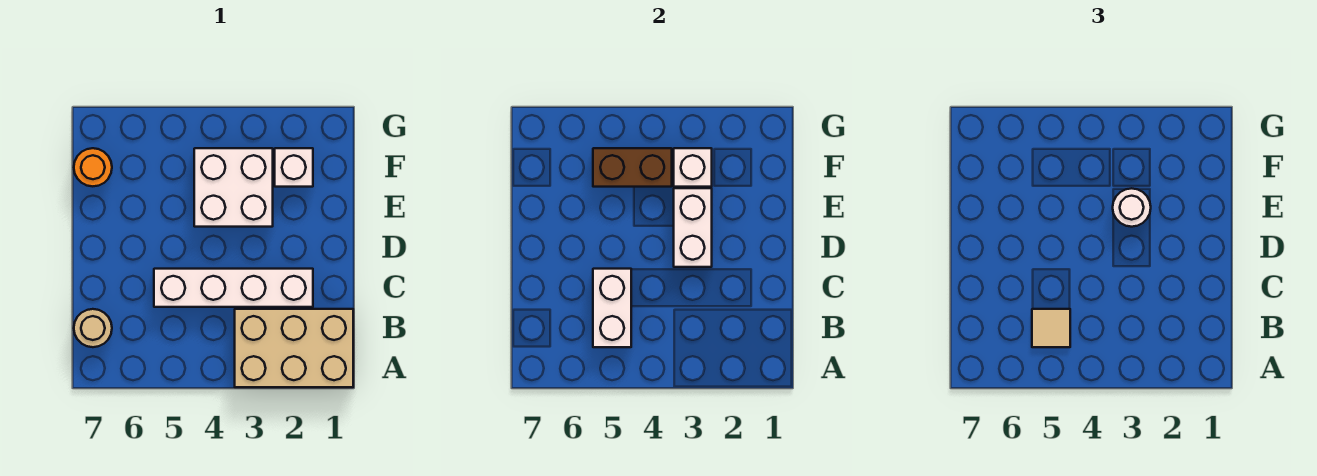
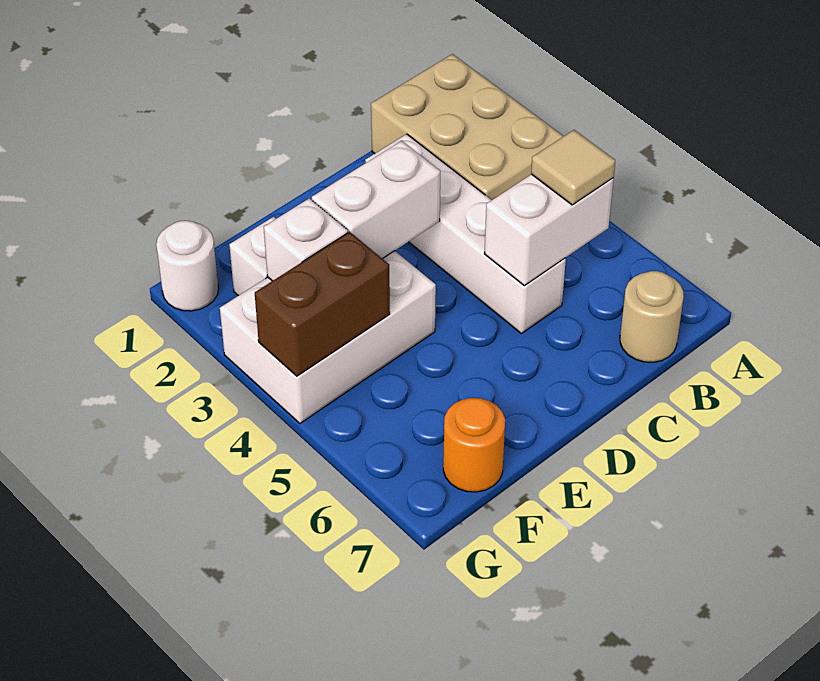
white 2x2 brick [194,148,273,227] -> white 2x3 brick [220,251,436,423]
white 1x1 round brick [1113,188,1151,227] -> white 1x1 round brick moved to [156,221,218,311]
brown 1x2 brick [593,148,672,187] -> brown 1x2 brick turned to [255,232,390,376]

